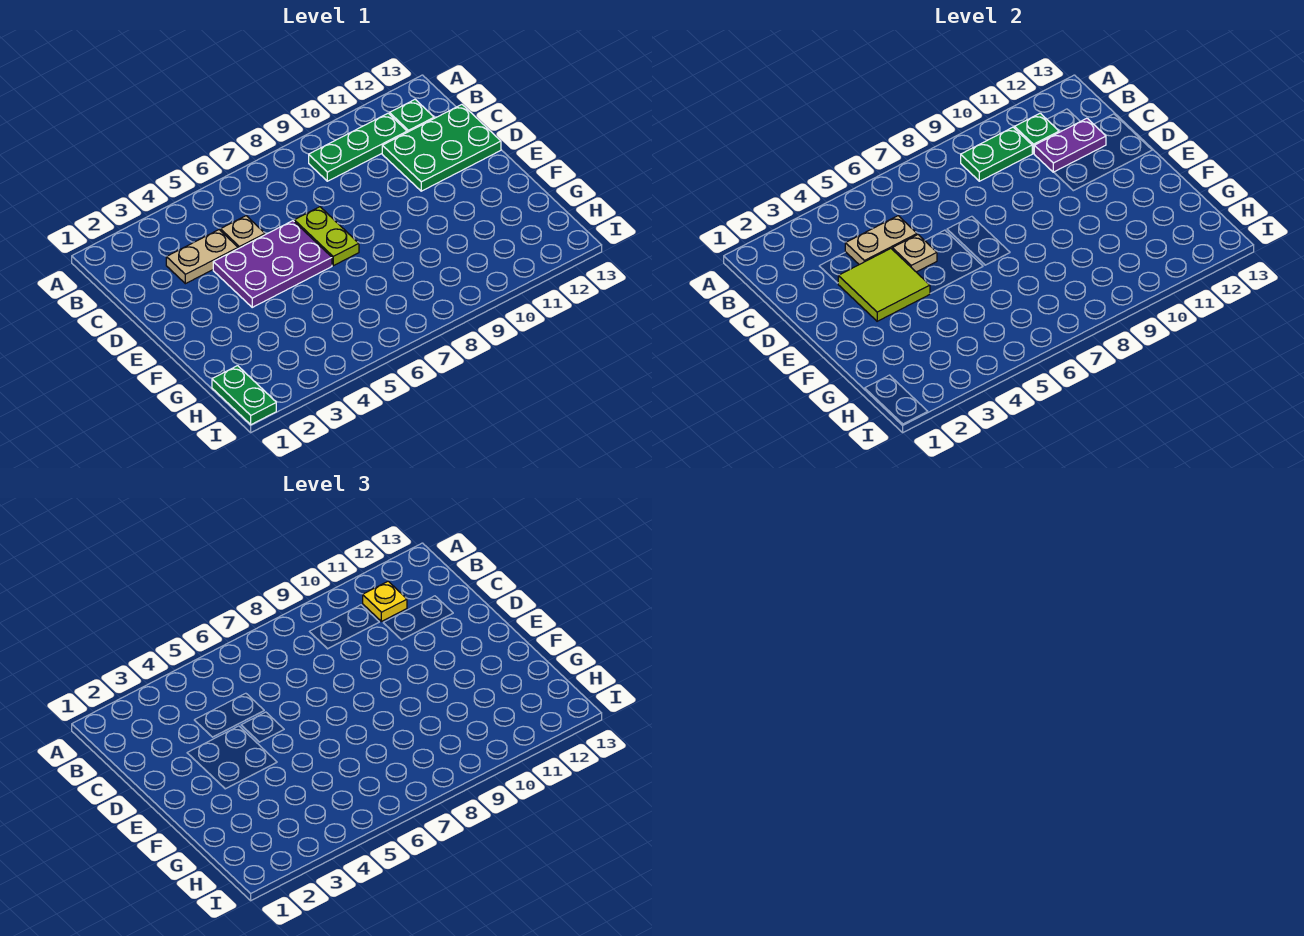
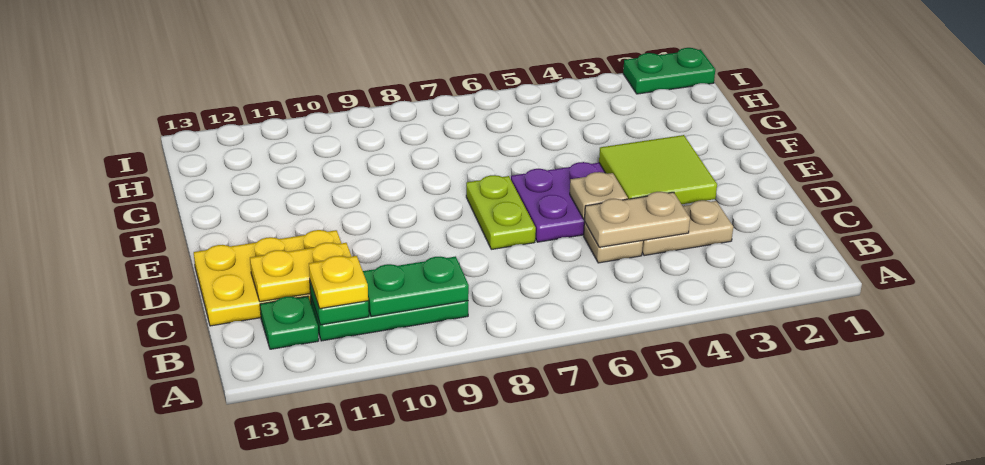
green 2x3 plate [382,105,501,191] -> yellow 2x3 plate [194,230,341,326]
purple 1x2 plate [1034,118,1106,172] -> yellow 1x2 plate [250,243,352,302]
green 1x2 plate [212,366,276,425] -> green 1x2 plate turned to [623,48,715,94]

